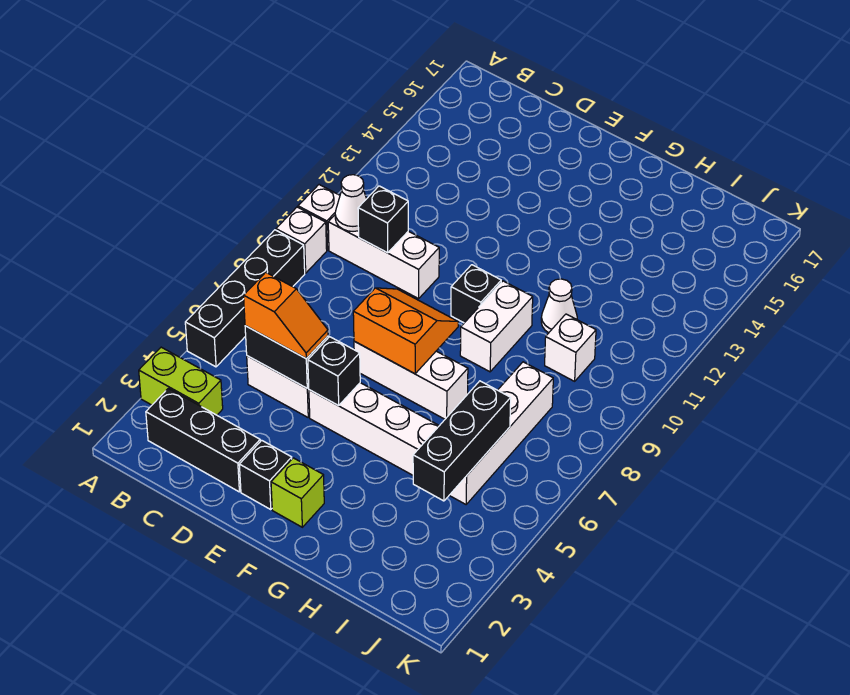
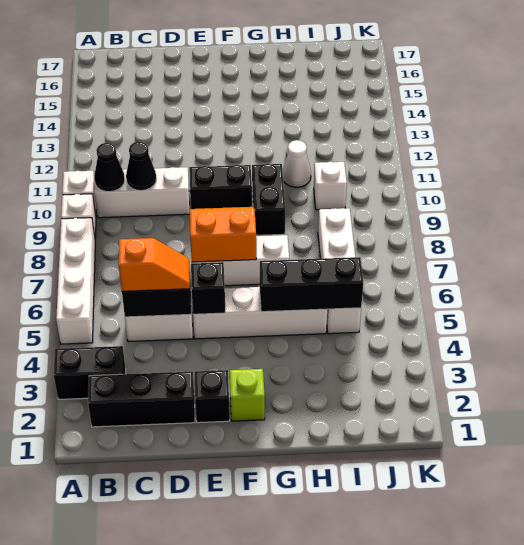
lime 1x2 brick [139,347,223,415] -> black 1x2 brick [54,346,126,399]
black 1x4 brick [185,230,305,367] -> white 1x4 brick [56,218,95,344]
white 1x1 cone [335,175,366,231] -> black 1x1 cone [94,143,125,192]
black 1x1 brick [358,186,408,253] -> black 1x1 cone [126,142,156,191]
black 1x1 brick [451,265,501,323] -> black 1x2 brick [189,165,252,209]
white 1x2 brick [460,281,533,372] -> black 1x2 brick [252,164,285,235]
black 1x3 brick [413,381,511,501] -> black 1x3 brick turned to [260,257,363,312]

